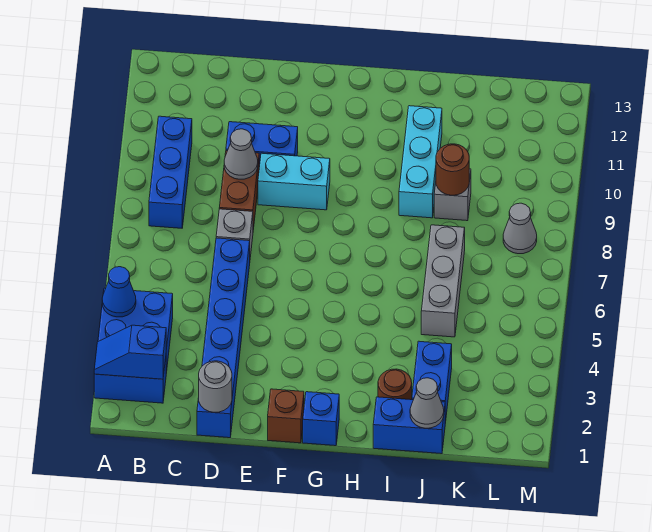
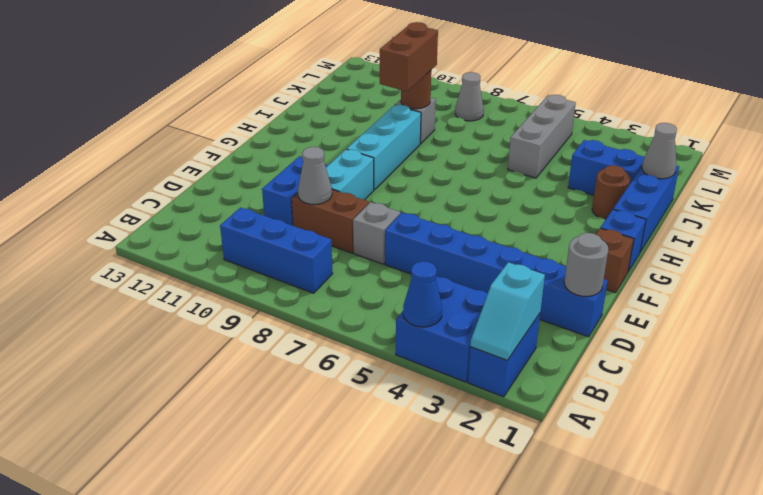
blue 1x2 slope [94,325,166,379] -> cyan 1x2 slope [470,262,545,360]
blue 1x2 brick [373,397,445,454] -> blue 1x3 brick [614,166,679,252]
cyan 1x3 brick [399,106,442,218] -> cyan 1x3 brick turned to [347,105,421,190]
none -> brown 1x2 brick [380,22,438,92]
grey 1x3 brick [421,225,465,337] -> grey 1x3 brick turned to [508,95,576,178]

